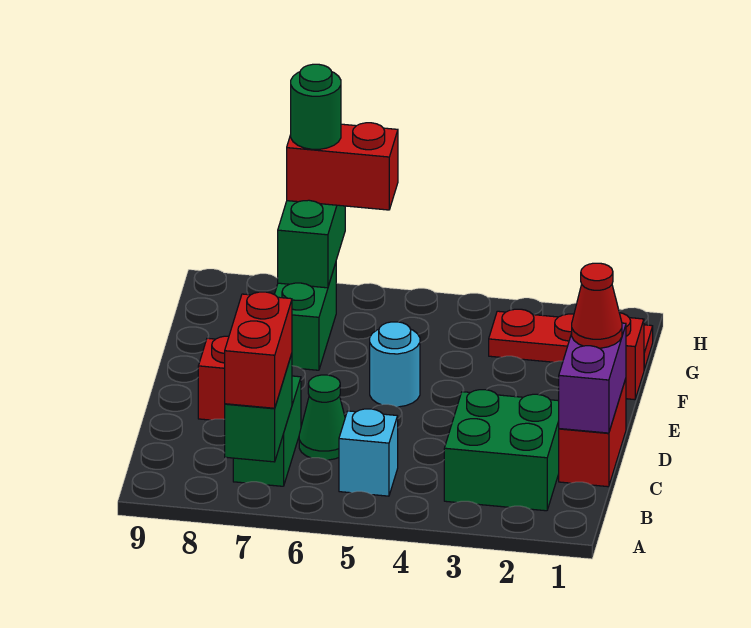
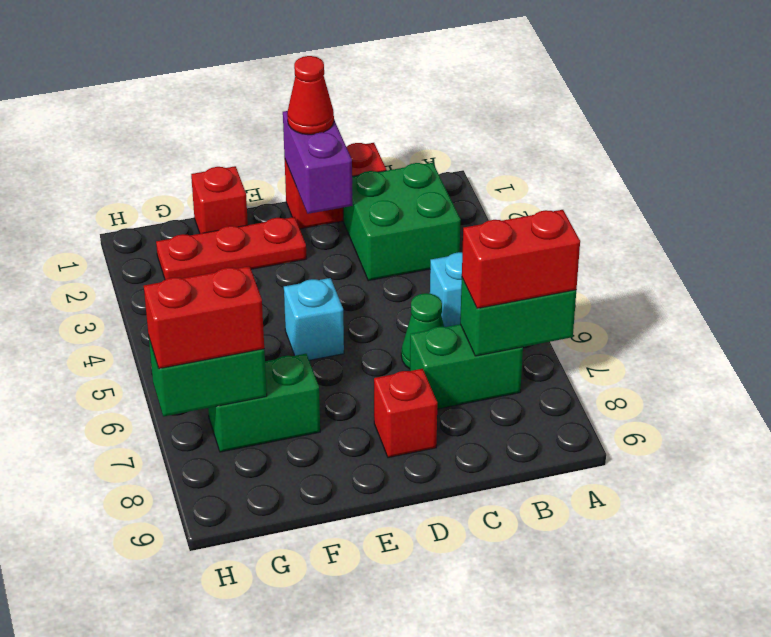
purple 1x2 brick [559,323,626,433] -> purple 1x2 brick turned to [283,111,353,214]
cyan 1x1 round brick [370,322,420,407] -> cyan 1x1 brick [284,278,344,360]
red 1x3 plate [489,309,653,370] -> red 1x3 plate turned to [156,217,307,280]
red 1x2 brick [287,123,398,210] -> red 1x2 brick turned to [144,266,264,369]
green 1x1 round brick [291,64,341,149] -> none

